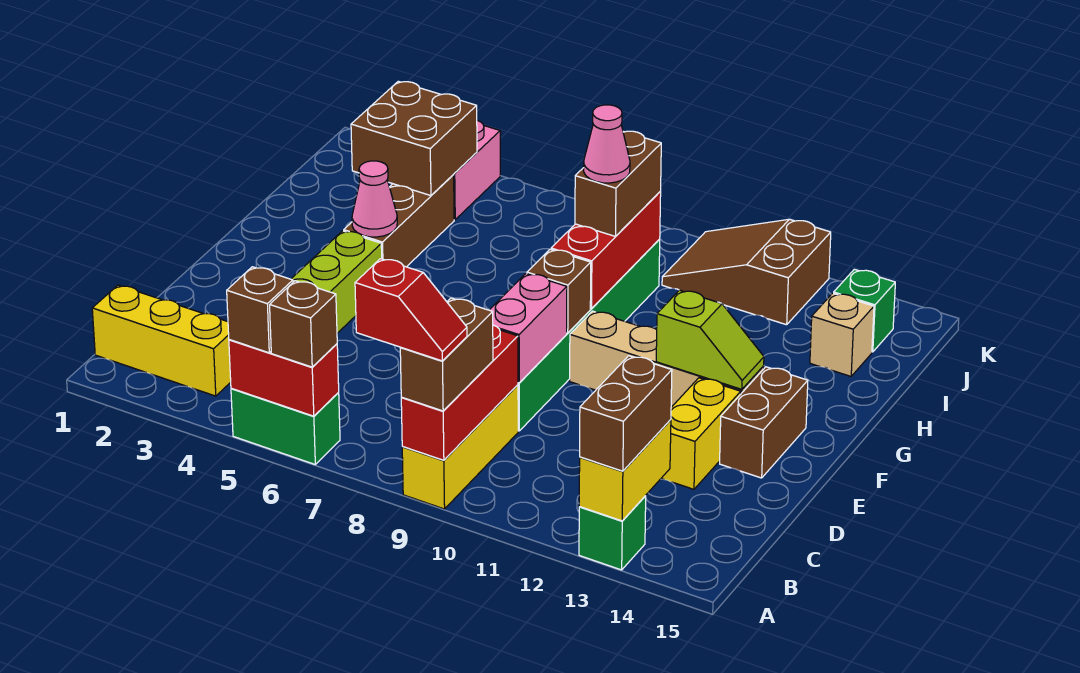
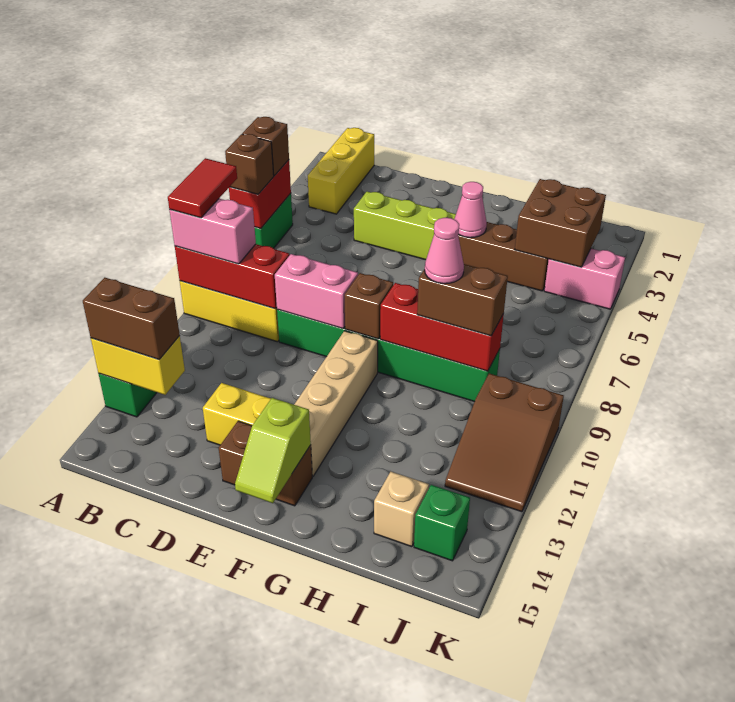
red 1x2 slope [355,259,467,361] -> red 1x2 tile [168,158,237,218]
brown 1x2 brick [400,298,493,411] -> pink 1x2 brick [170,199,256,264]
lime 1x2 slope [656,290,764,389] -> lime 1x2 slope moved to [235,398,311,503]
brown 2x3 slope [662,219,831,325] -> brown 2x3 slope turned to [445,374,564,512]

